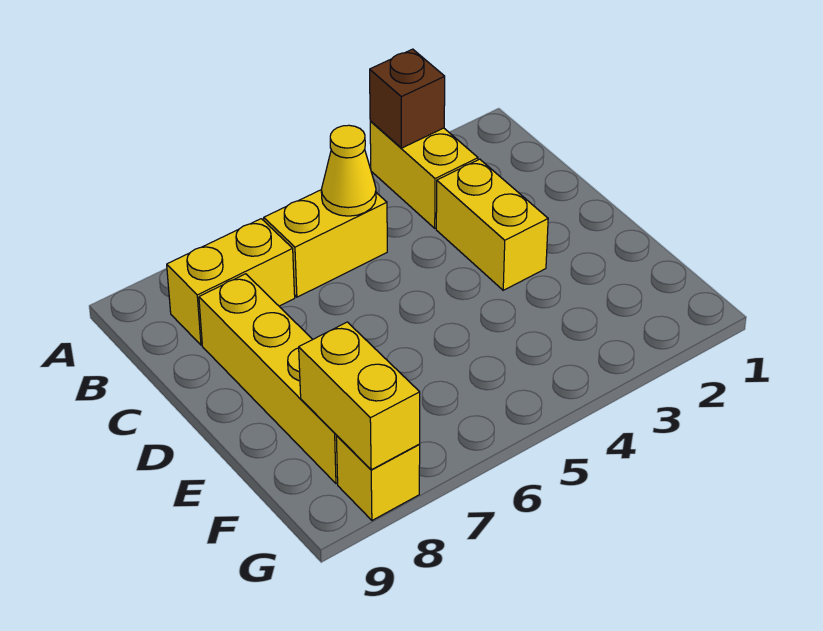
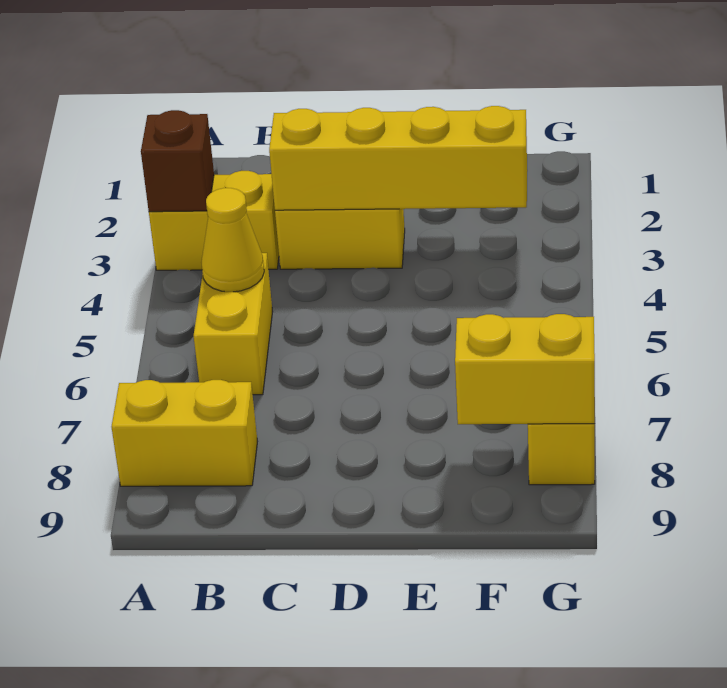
yellow 1x2 brick [167,219,295,345] -> yellow 1x2 brick turned to [112,380,257,486]
yellow 1x4 brick [199,274,338,484] -> yellow 1x4 brick moved to [269,106,527,210]

